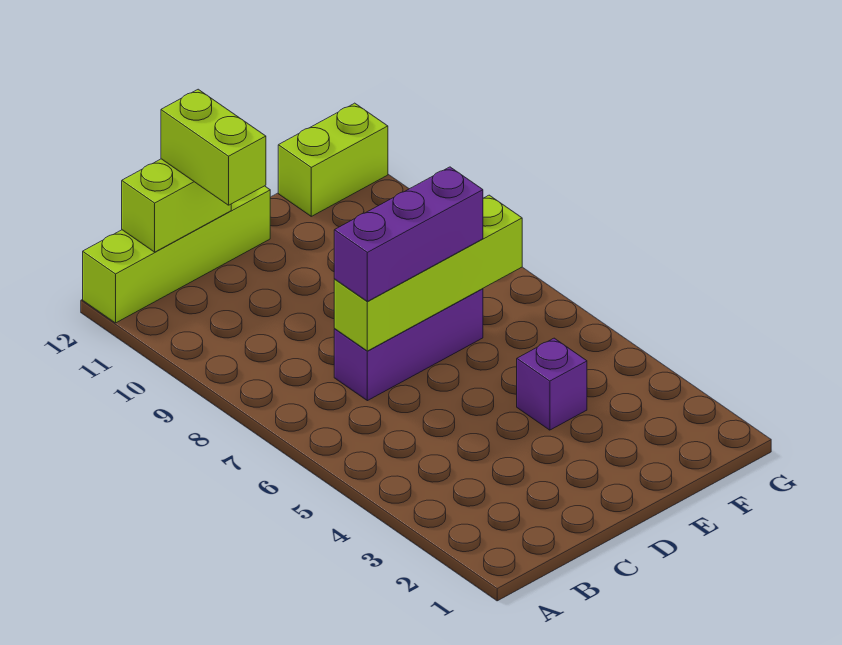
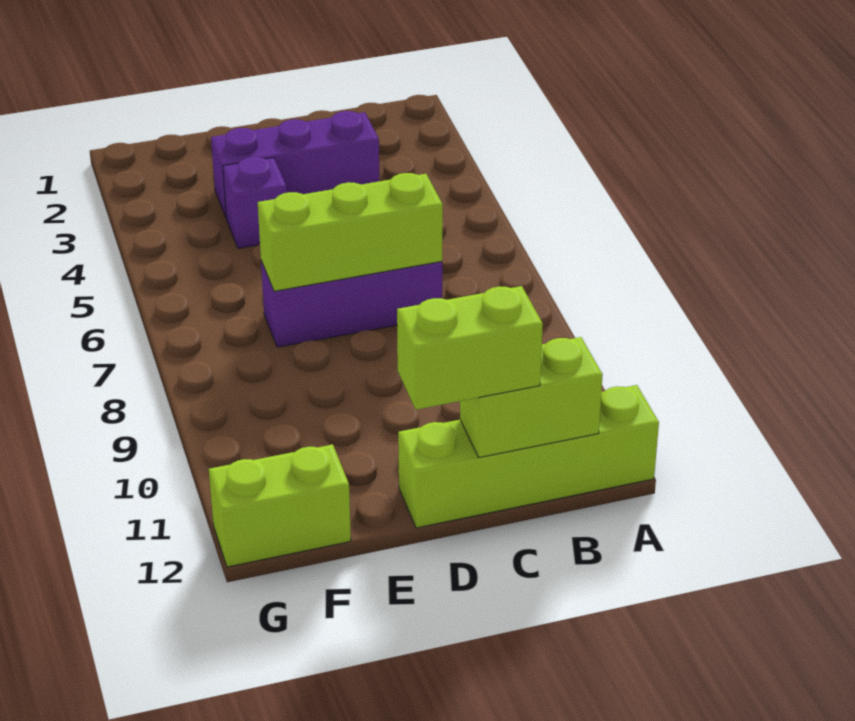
lime 1x4 brick [334,195,522,351] -> lime 1x3 brick [258,173,443,291]
purple 1x3 brick [334,167,483,301] -> purple 1x3 brick moved to [211,111,380,217]
lime 1x2 brick [161,89,266,205] -> lime 1x2 brick turned to [397,286,543,410]

